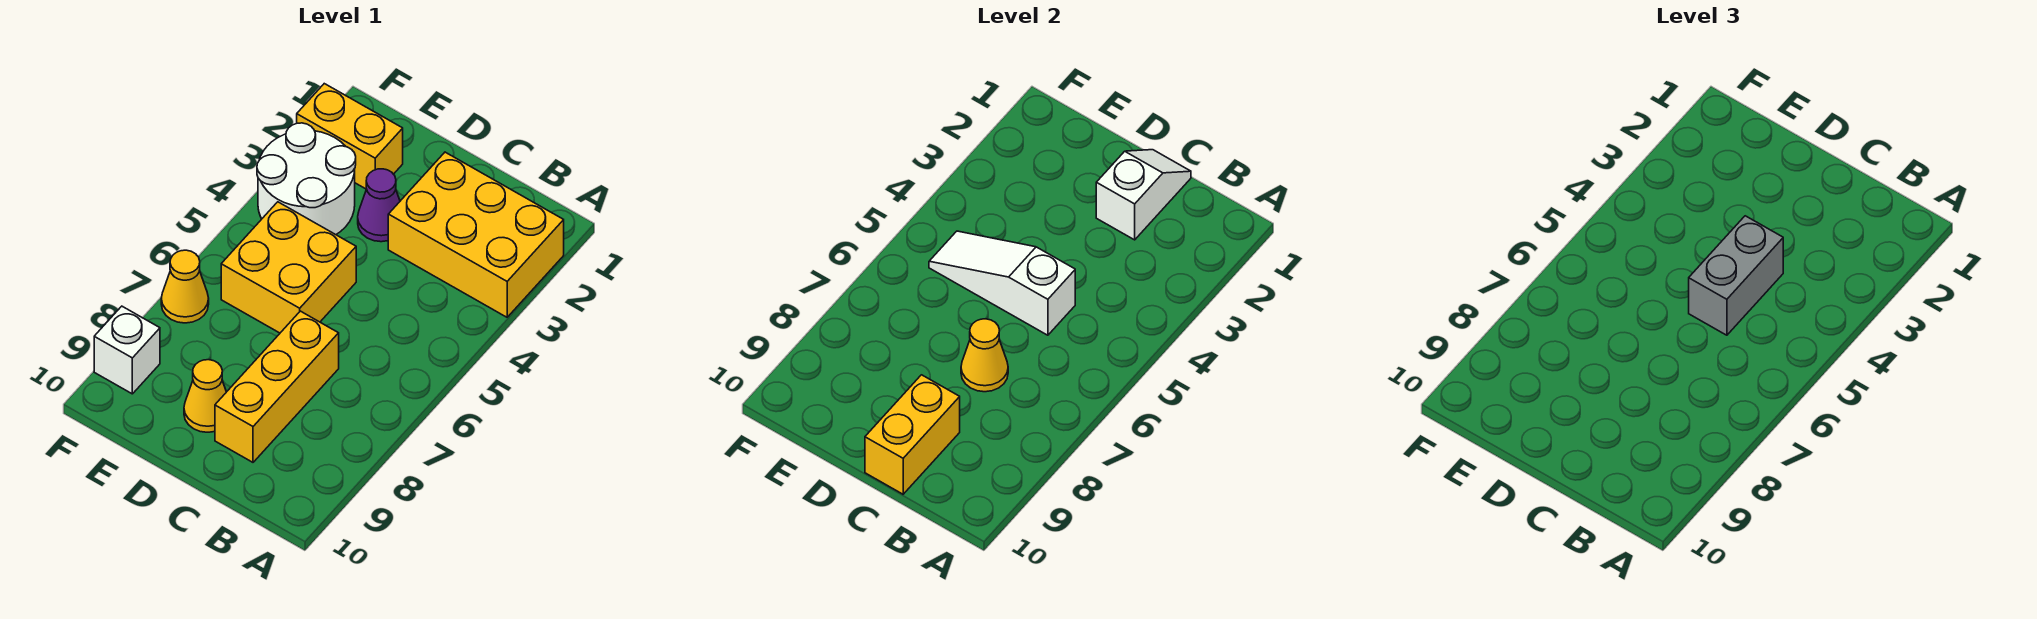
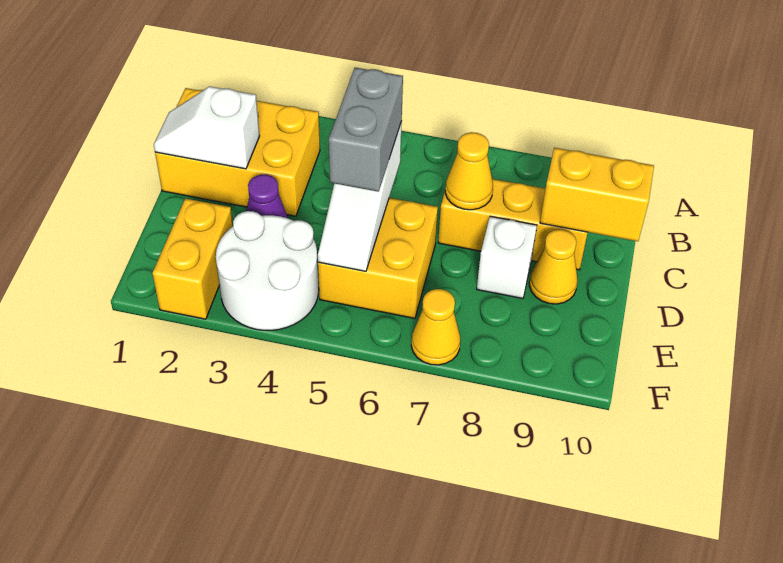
yellow 2x3 brick [388,152,564,317] -> yellow 2x3 brick turned to [155,88,320,216]
grey 1x2 brick [1689,216,1783,335] -> grey 1x2 brick turned to [329,68,403,192]
white 1x1 brick [94,306,160,394] -> white 1x1 brick moved to [477,216,537,298]

